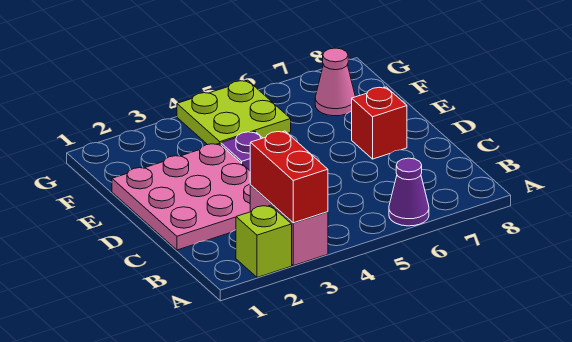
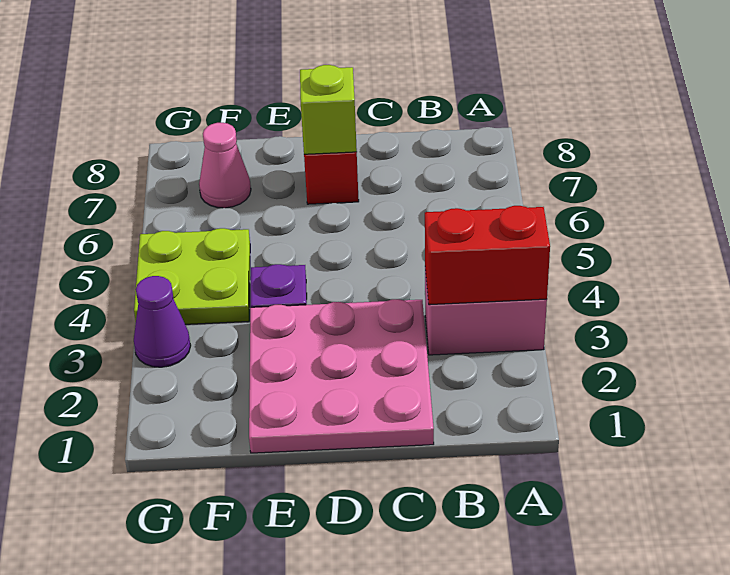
lime 1x1 brick [236,205,292,277] -> lime 1x1 brick moved to [300,65,357,154]
purple 1x1 cone [389,158,429,226] -> purple 1x1 cone moved to [134,276,191,367]

